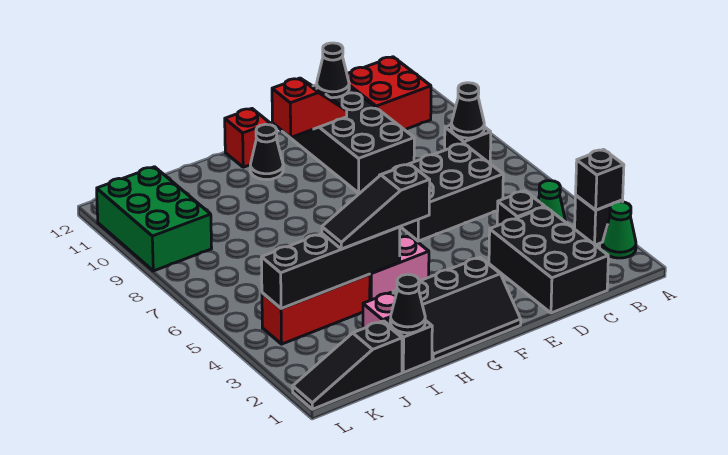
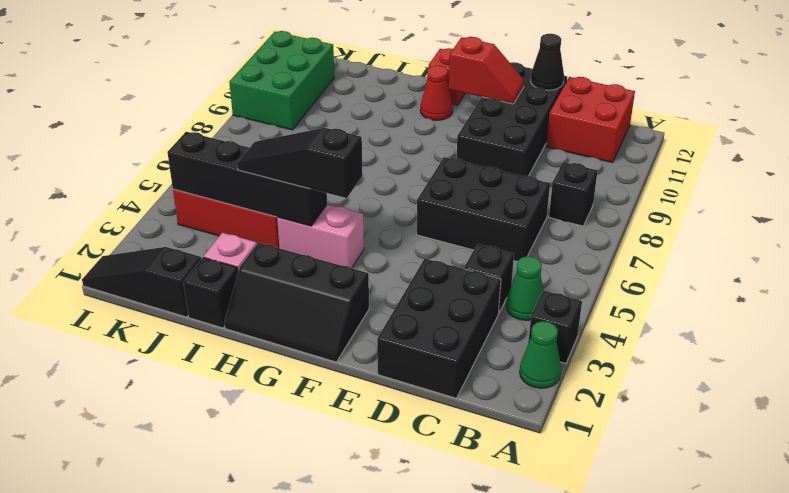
black 1x1 brick [576,150,624,210] -> none
black 1x1 cone [451,83,484,138] -> none
black 1x1 cone [250,124,283,180] -> red 1x1 cone [420,65,453,120]
black 1x1 cone [390,274,425,333] -> none

